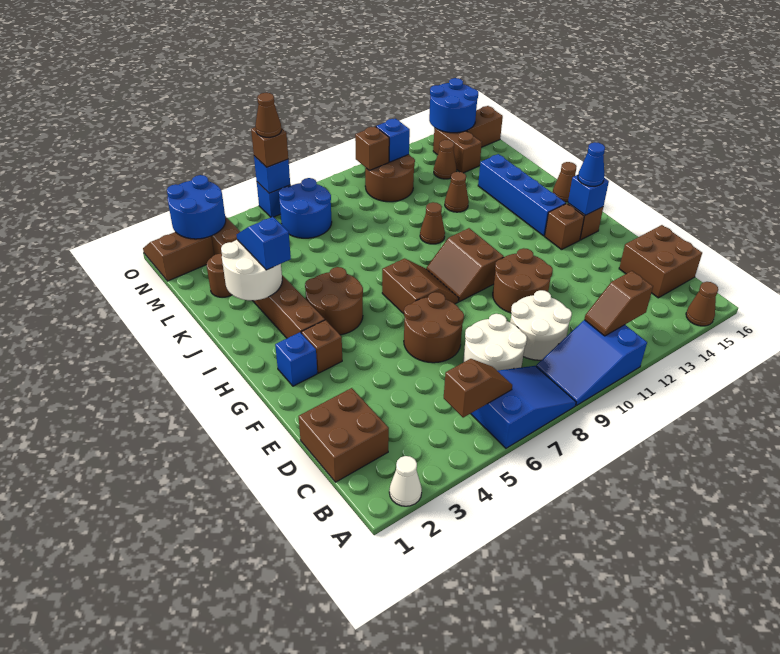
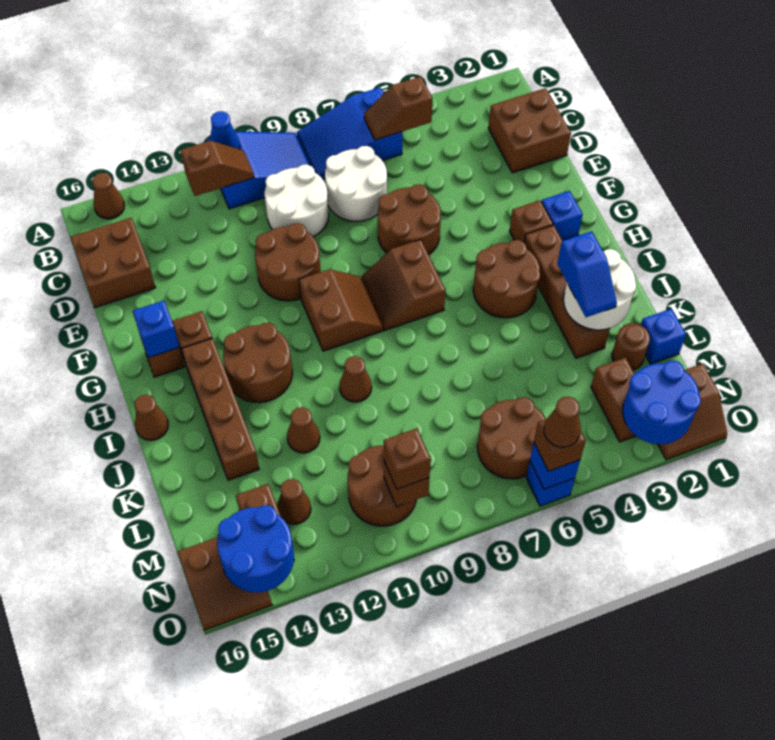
white 1x1 cone [389,456,422,506] -> none
blue 1x1 cone [578,142,605,186] -> blue 1x1 cone moved to [210,111,240,149]
none -> brown 2x2 round brick [223,323,292,403]
blue 1x4 brick [478,154,566,236] -> brown 1x4 brick [182,338,259,480]
blue 2x2 round brick [279,178,332,238] -> brown 2x2 round brick [477,397,545,479]
none -> brown 1x1 brick [384,428,431,489]
blue 1x1 brick [376,118,410,162] -> blue 1x1 brick moved to [641,309,686,364]

